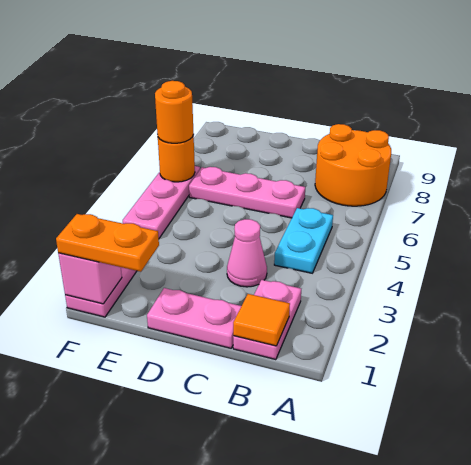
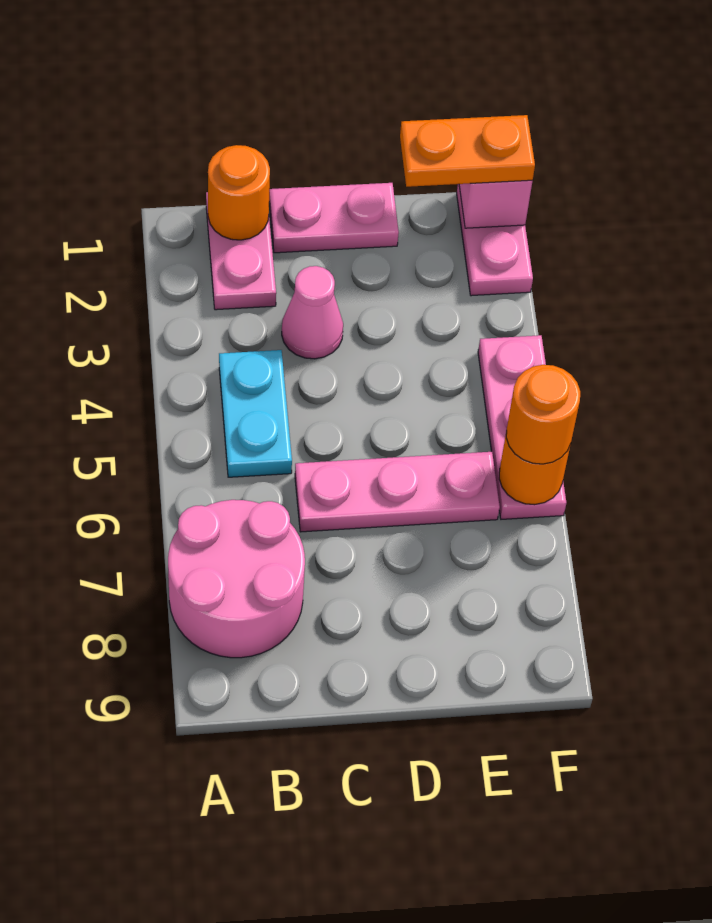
orange 2x2 round brick [315,124,391,206] -> pink 2x2 round brick [168,500,305,658]
orange 1x1 tile [233,294,290,346] -> orange 1x1 round brick [208,145,270,240]

